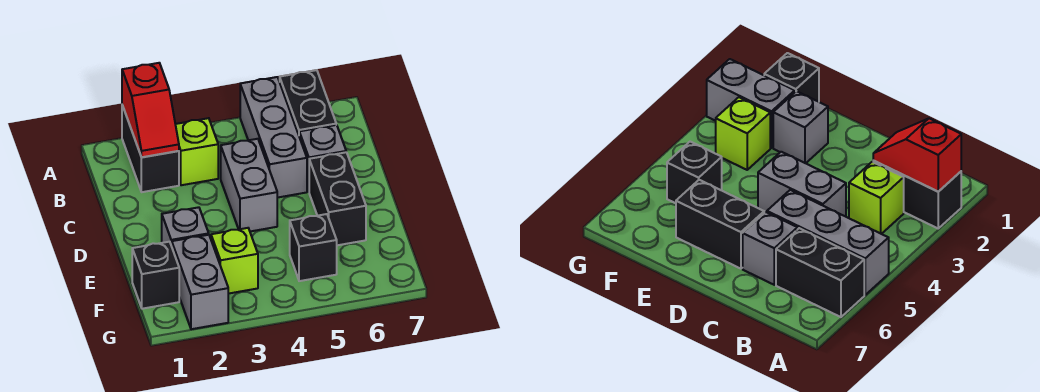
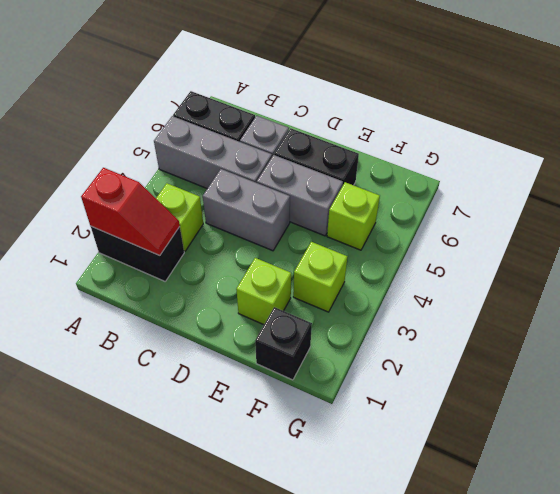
grey 1x1 brick [162,207,209,246] -> lime 1x1 brick [236,258,291,325]
grey 1x2 brick [172,235,228,329] -> grey 1x2 brick moved to [257,155,343,236]
black 1x1 brick [290,214,337,281] -> lime 1x1 brick [327,182,380,250]

